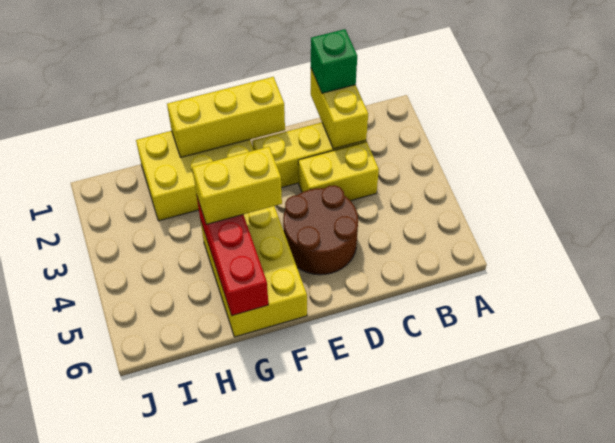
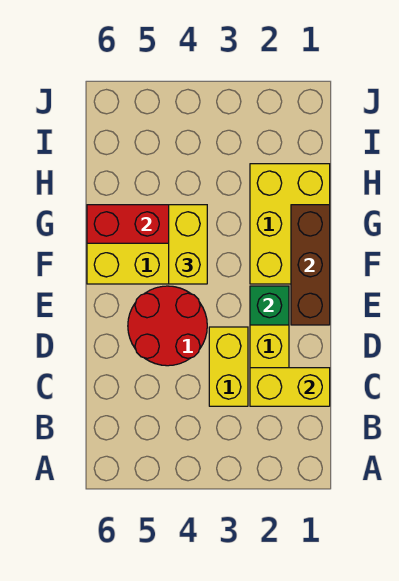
green 1x1 brick [311,29,357,93] -> green 1x1 brick moved to [250,286,289,325]
brown 2x2 round brick [283,185,358,275] -> red 2x2 round brick [128,286,207,366]
yellow 1x3 brick [167,77,285,157] -> brown 1x3 brick [291,205,330,325]

